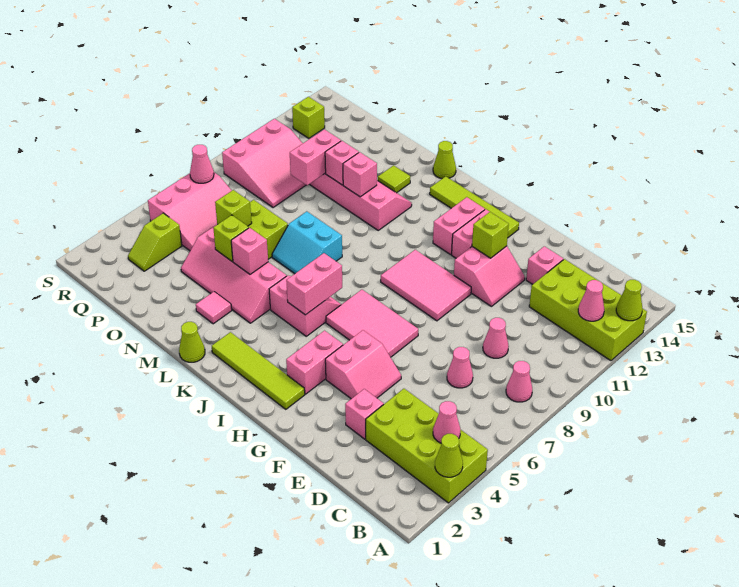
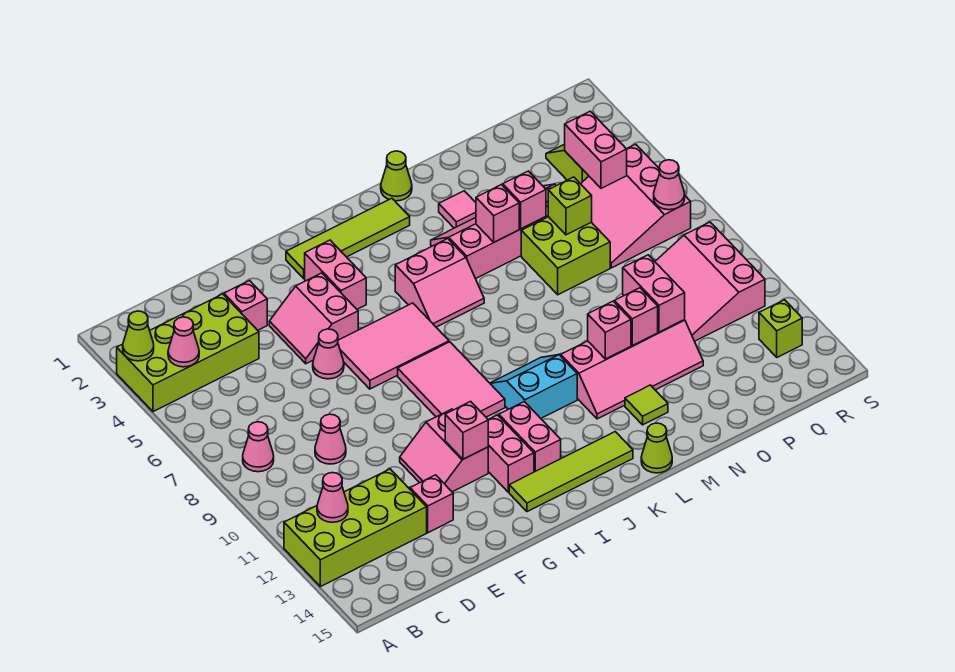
lime 1x1 cone [616,280,643,321] -> none
pink 1x1 cone [447,347,473,388] -> pink 1x1 cone moved to [313,329,344,379]
pink 2x3 tile [381,250,471,321] -> pink 2x3 tile turned to [398,342,505,417]
lime 1x1 brick [472,212,509,258] -> pink 1x1 brick [445,401,488,459]
pink 1x2 brick [286,253,342,315] -> pink 1x2 brick moved to [565,111,627,188]
cyan 2x2 slope [272,211,342,274] -> cyan 2x2 slope moved to [490,355,577,418]
lime 1x1 brick [213,215,249,261] -> pink 1x1 brick [503,171,546,229]

